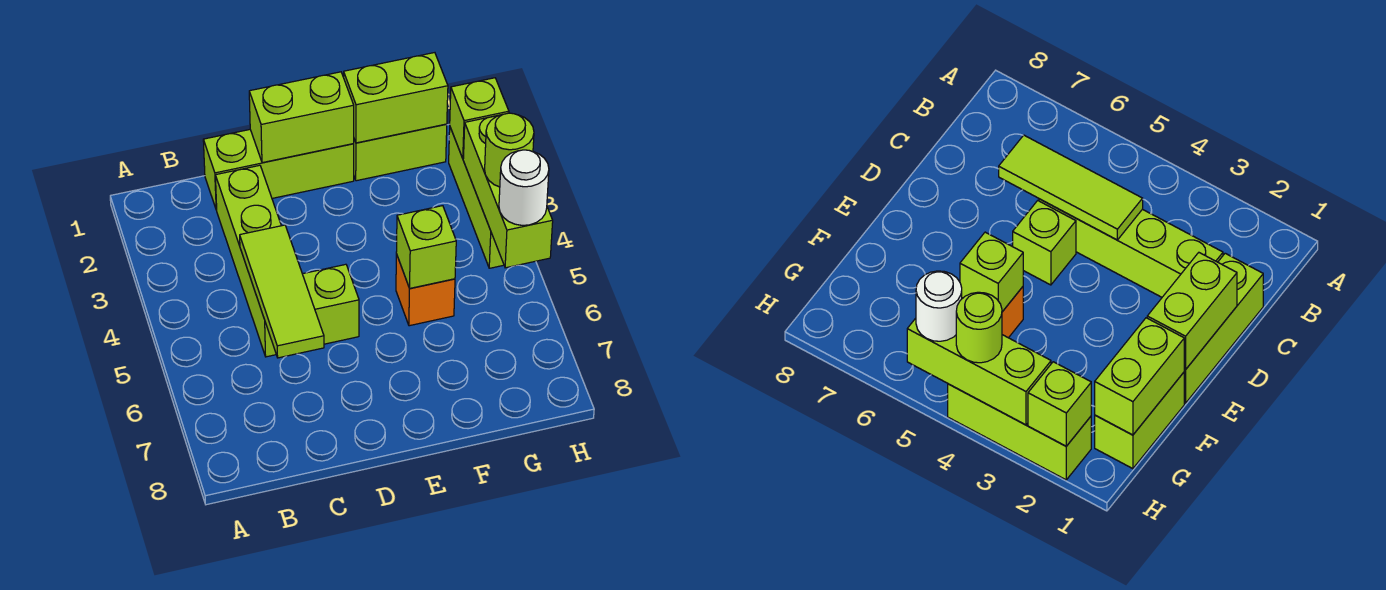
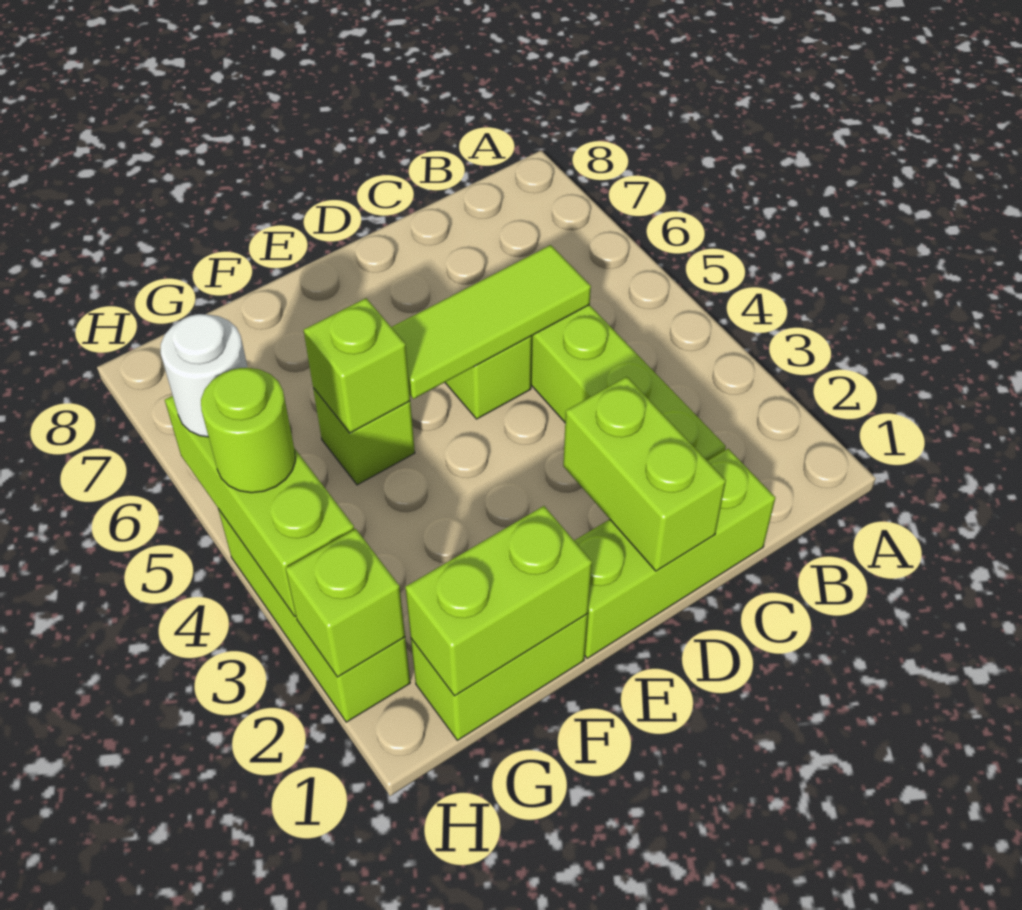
lime 1x3 tile [240,225,324,358] -> lime 1x3 tile turned to [392,245,591,399]
lime 1x2 brick [249,72,354,163] -> lime 1x2 brick turned to [563,377,726,571]
orange 1x1 brick [396,254,455,326] -> lime 1x1 brick [313,388,415,485]

